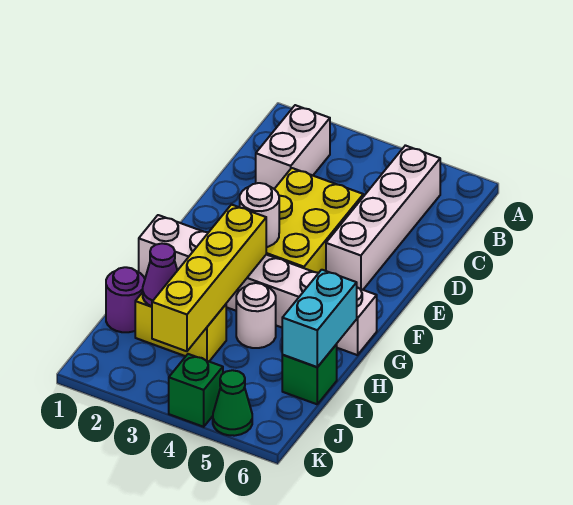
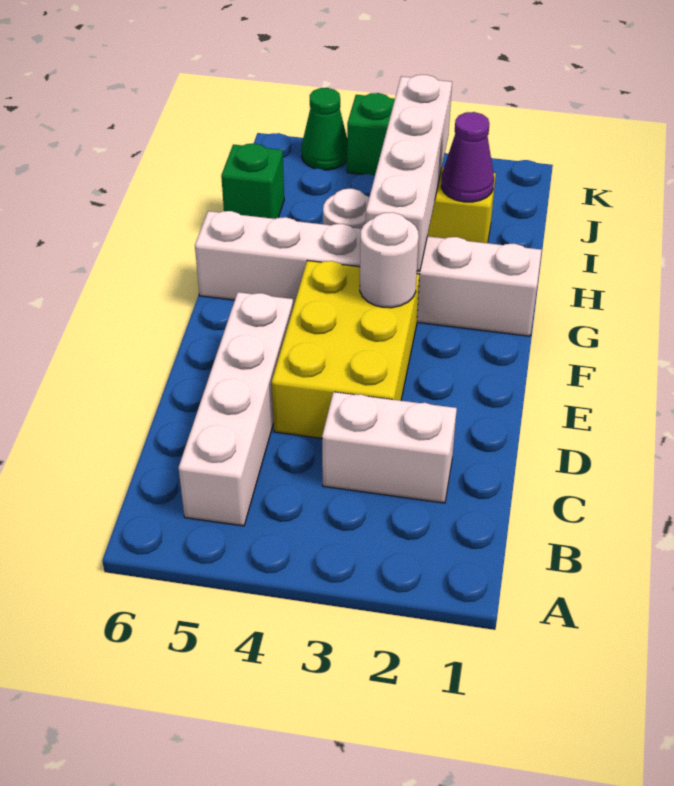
white 1x2 brick [256,105,330,189] -> white 1x2 brick turned to [322,392,457,503]
yellow 1x4 brick [152,205,266,351] -> white 1x4 brick [366,75,452,271]
cyan 1x2 brick [282,270,357,367] -> none
purple 1x1 round brick [106,267,145,332] -> none

